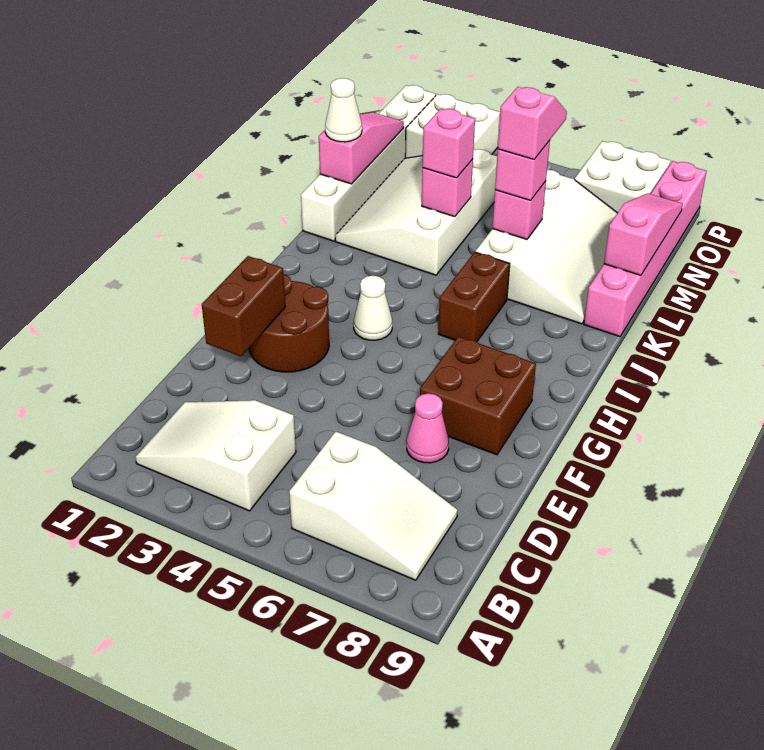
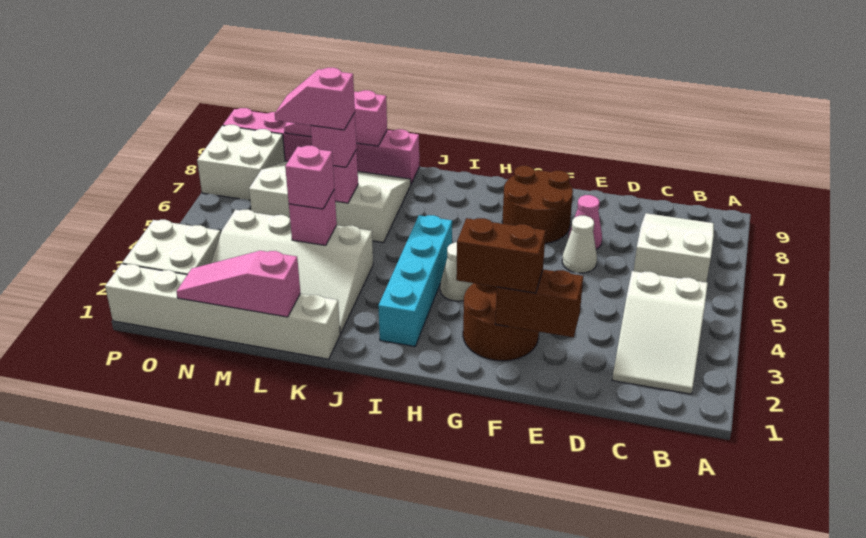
brown 2x2 brick [420,336,536,455] -> brown 2x2 round brick [502,166,573,243]
none -> cyan 1x4 brick [378,215,452,346]
brown 1x2 brick [438,252,510,342] -> brown 1x2 brick moved to [456,218,546,293]
white 1x1 cone [325,78,362,142] -> white 1x1 cone moved to [562,216,597,273]

